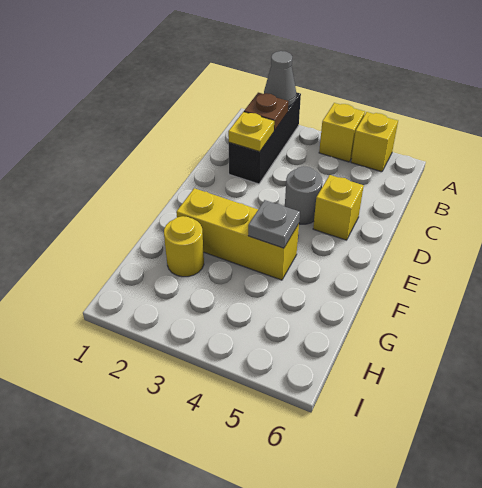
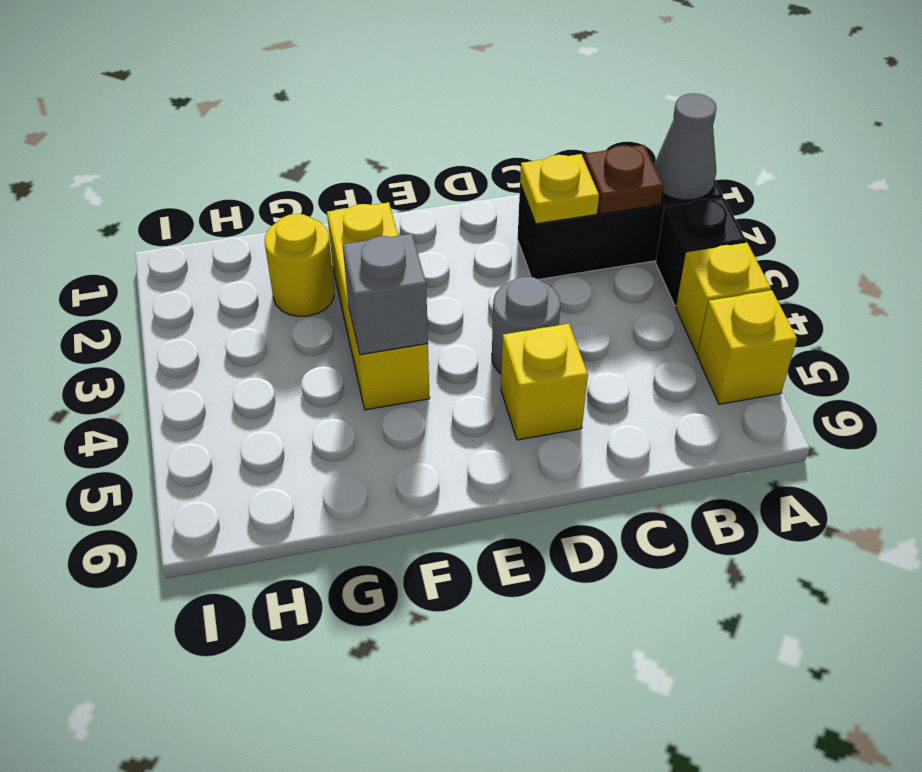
none -> black 1x1 brick [656,198,746,306]
grey 1x1 plate [248,200,300,248] -> grey 1x1 brick [343,234,428,355]

